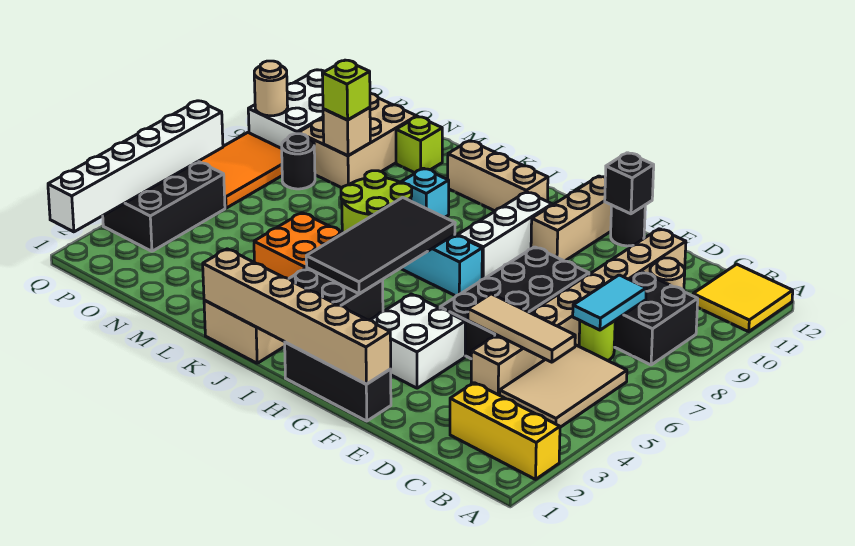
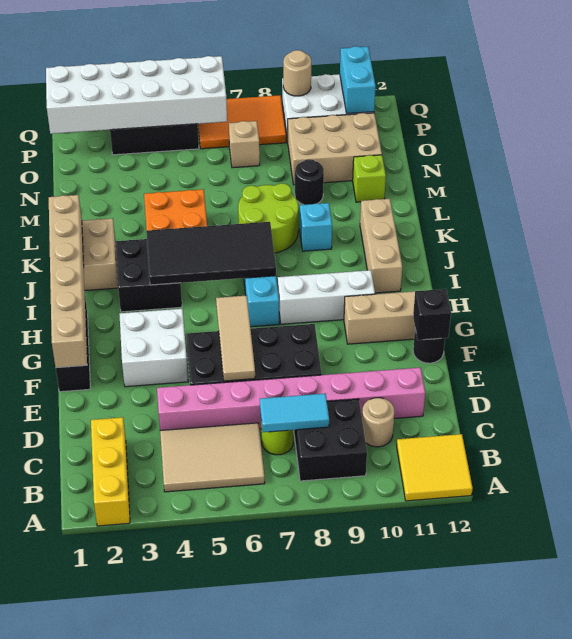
tan 1x3 tile [468,294,575,362] -> tan 1x3 tile moved to [216,295,255,381]
tan 1x8 brick [471,229,686,395] -> pink 1x8 brick [157,368,425,430]
tan 1x1 brick [323,108,370,156] -> tan 1x1 brick moved to [229,121,260,168]
lime 1x1 brick [322,60,370,120] -> none
black 1x1 round brick [282,134,315,189] -> black 1x1 round brick moved to [295,159,324,205]
none -> cyan 1x2 brick [340,46,376,114]
white 1x6 brick [48,101,223,232] -> white 2x6 brick [46,56,227,134]

